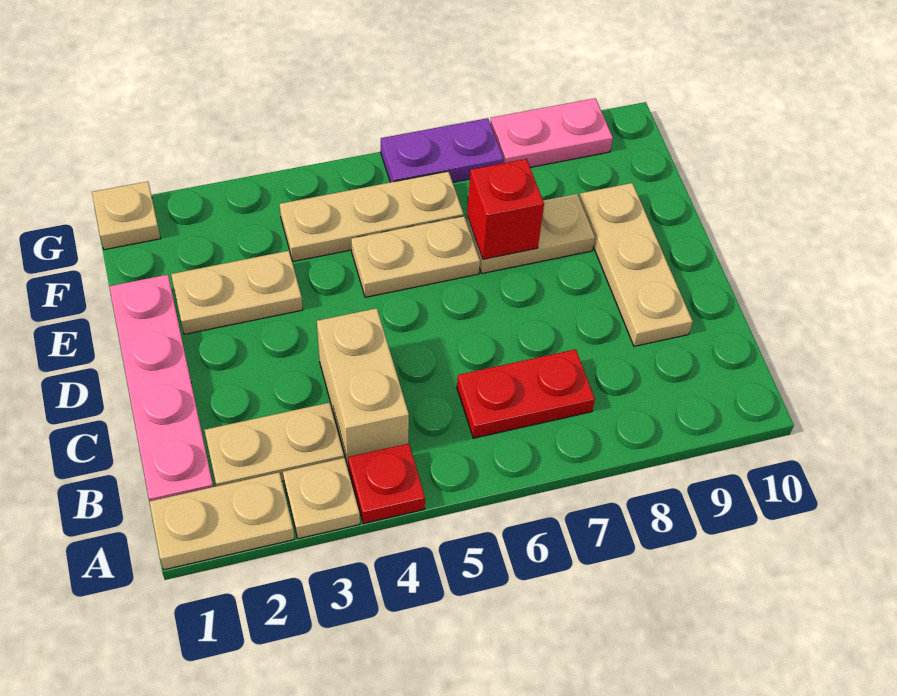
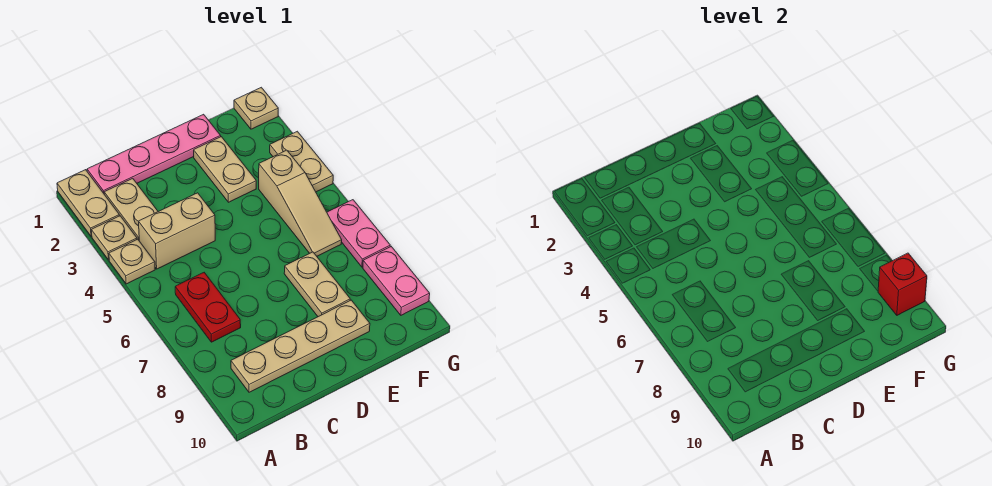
red 1x1 plate [348,444,425,524] -> tan 1x1 plate [109,239,155,284]
tan 1x3 plate [579,183,693,346] -> tan 1x4 plate [231,300,370,392]
tan 1x2 plate [351,216,480,297] -> tan 1x2 plate moved to [270,131,333,192]
red 1x1 brick [467,159,544,259] -> red 1x1 brick moved to [878,253,927,315]
tan 1x3 plate [280,171,464,262] -> tan 1x3 slope [259,150,342,256]
purple 1x2 plate [381,118,503,182] -> pink 1x2 plate [327,200,390,267]

